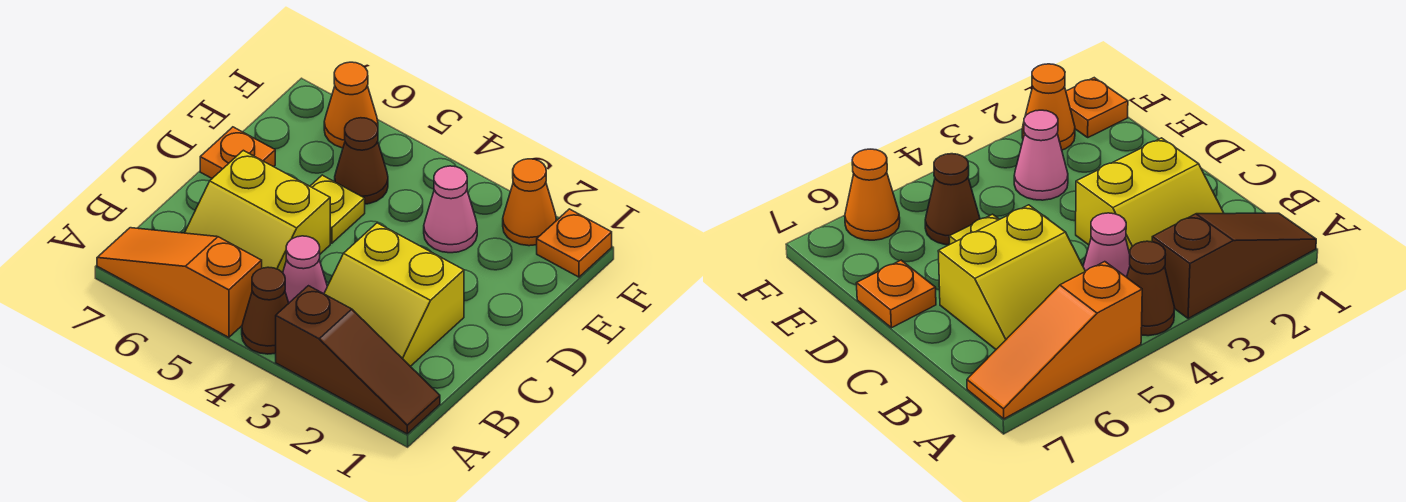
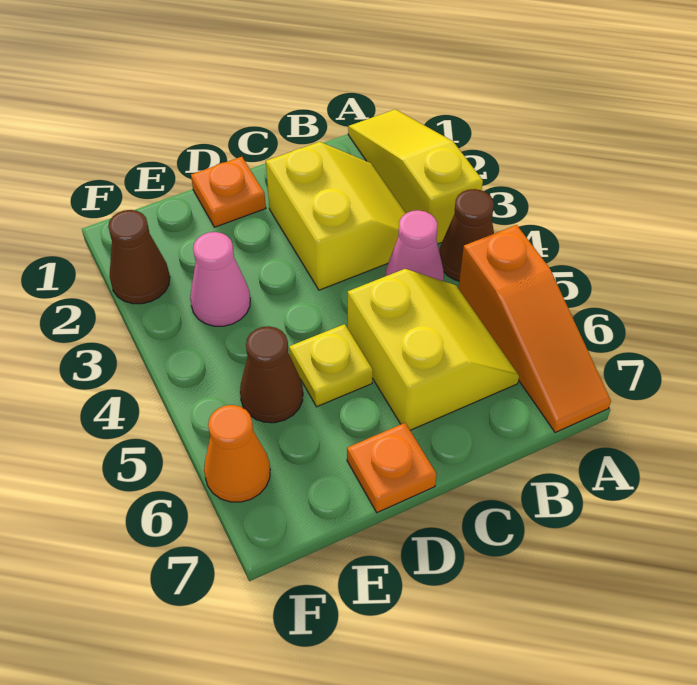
brown 1x3 slope [276,286,440,434] -> yellow 1x3 slope [348,109,483,244]
orange 1x1 plate [537,209,612,277] -> orange 1x1 plate moved to [191,157,266,227]
orange 1x1 cone [503,159,556,246] -> brown 1x1 cone [108,210,170,304]

